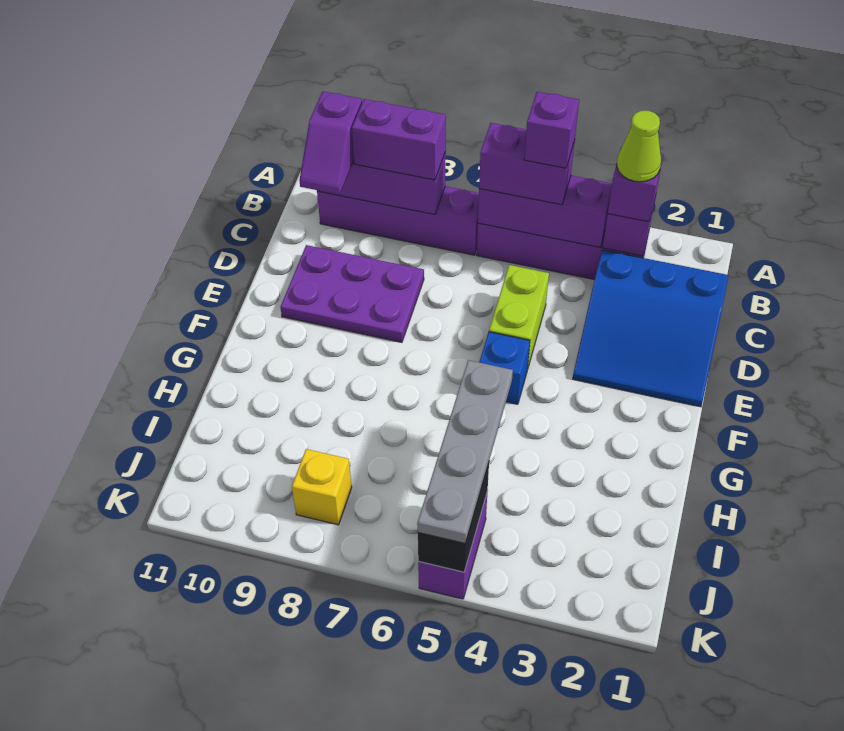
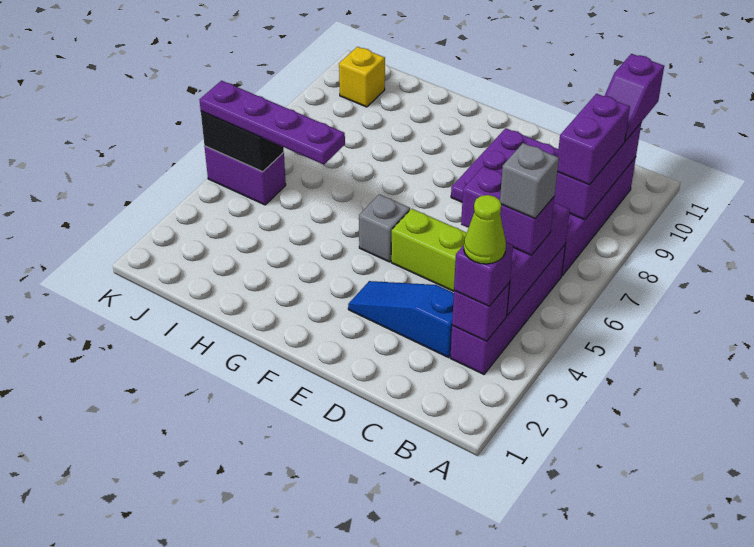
purple 1x2 brick [479,123,575,205] -> purple 1x2 brick turned to [461,166,555,255]
purple 1x1 brick [524,92,579,168] -> grey 1x1 brick [500,143,559,219]
purple 1x2 slope [299,91,362,195] -> purple 1x2 slope turned to [605,54,664,141]
blue 3x3 slope [573,250,729,407] -> blue 1x3 slope [348,281,454,357]
blue 1x1 brick [479,332,530,404] -> grey 1x1 brick [359,194,410,262]
grey 1x4 plate [417,360,513,543] -> purple 1x4 plate [200,81,345,165]
yellow 1x1 brick [292,449,352,525] -> yellow 1x1 brick moved to [339,47,385,107]

